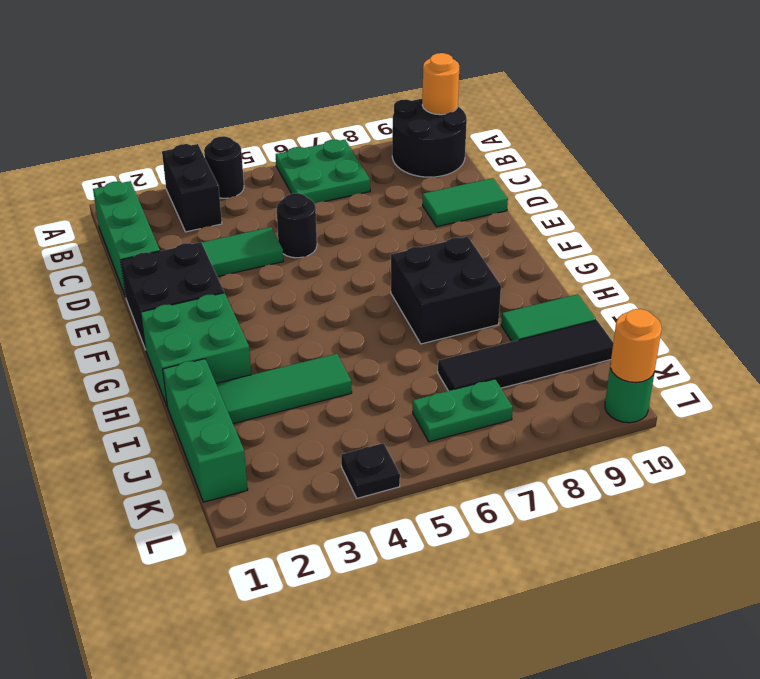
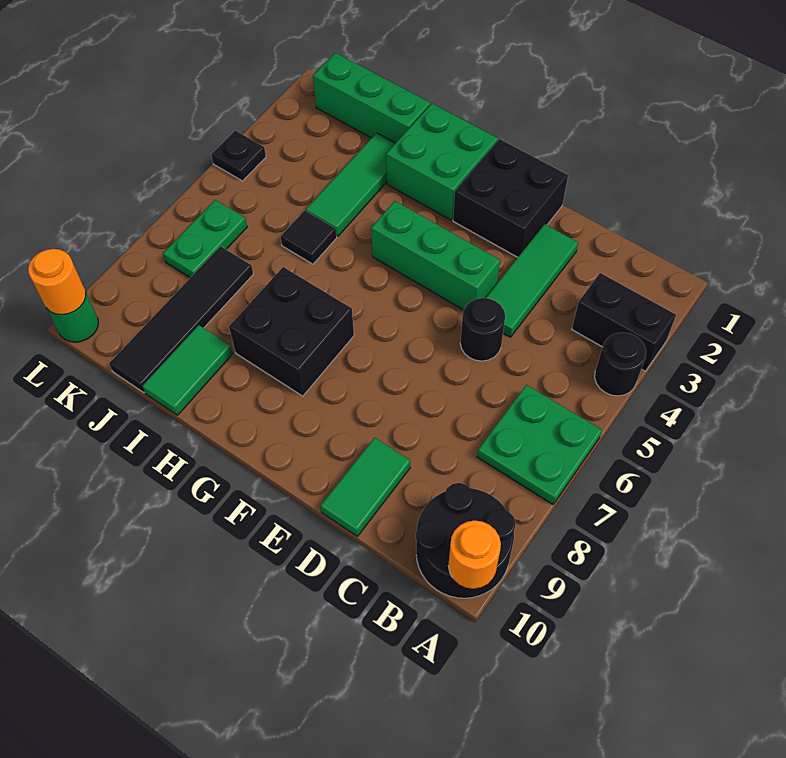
green 1x3 brick [93,181,160,296] -> green 1x3 brick moved to [371,201,500,310]
none -> black 1x1 tile [281,211,337,264]

